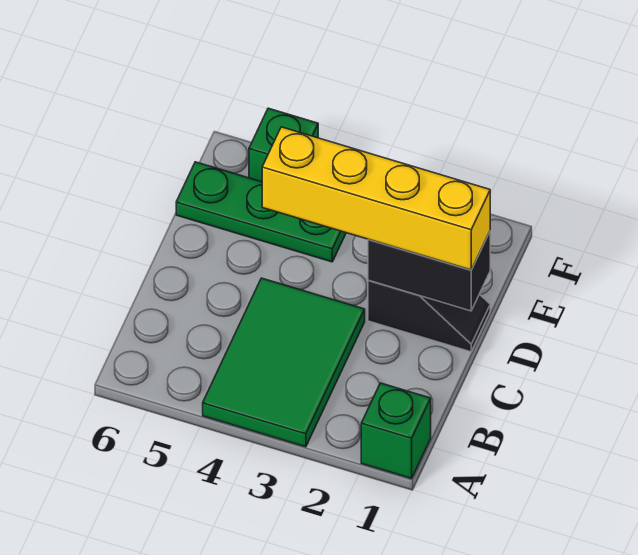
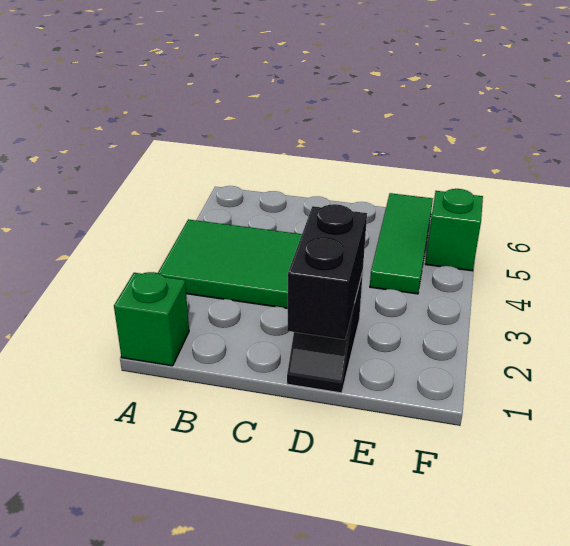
yellow 1x4 brick [262,127,490,270] -> none
green 1x3 plate [176,162,346,262] -> green 1x3 tile [370,193,433,294]

